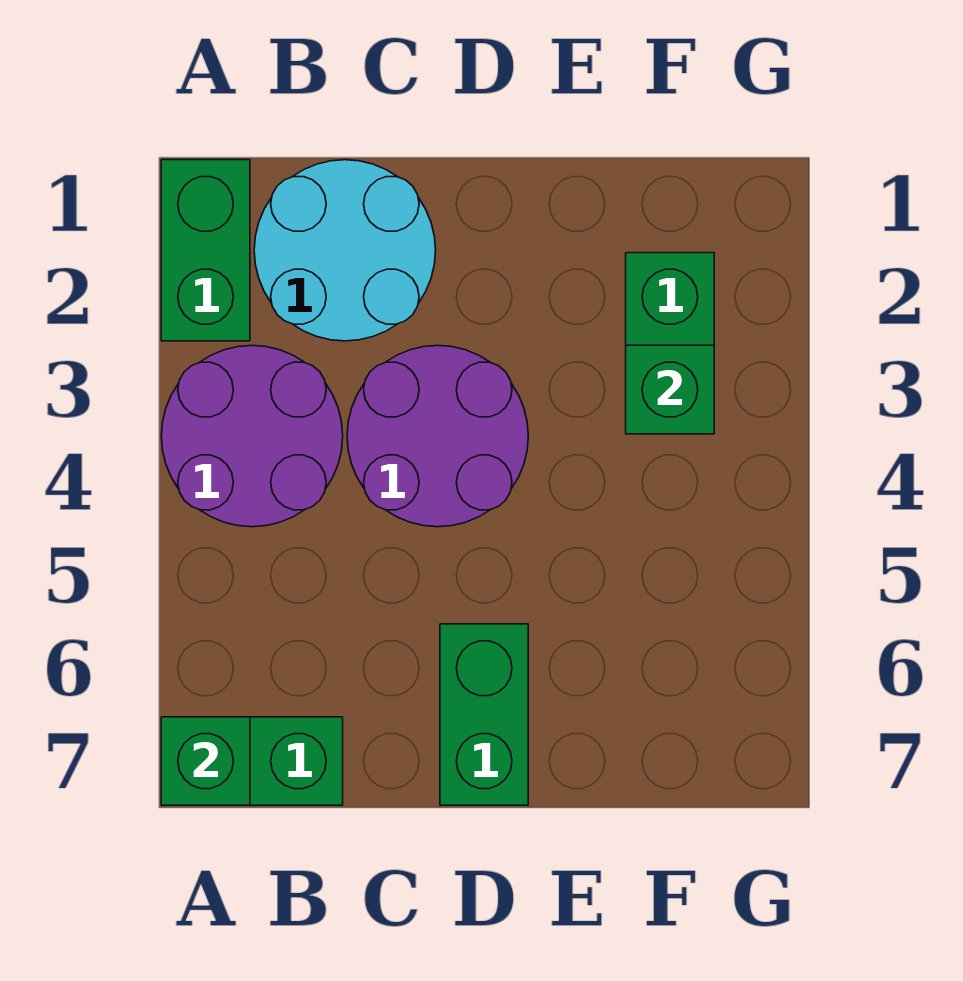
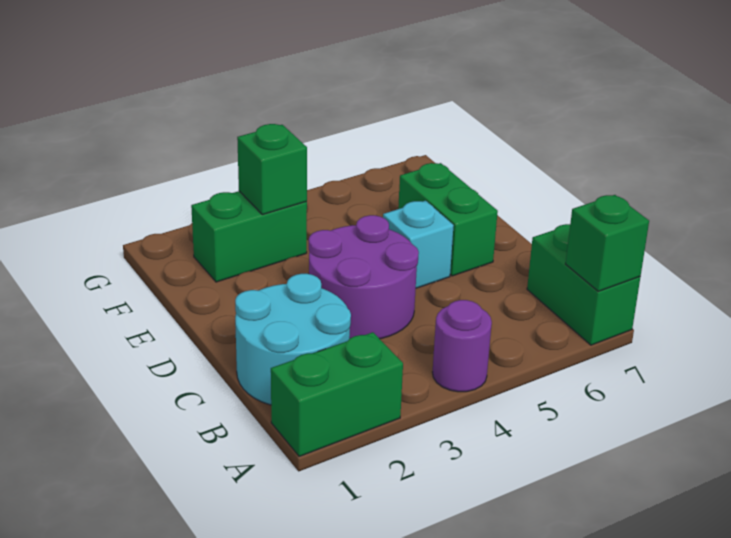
purple 2x2 round brick [161,346,343,527] -> purple 1x1 round brick [432,300,492,392]
none -> cyan 1x1 brick [383,201,454,288]
green 1x2 brick [440,624,528,805] -> green 1x2 brick turned to [398,163,498,276]

